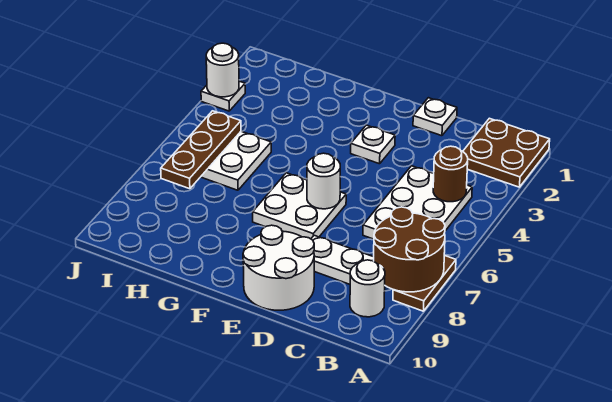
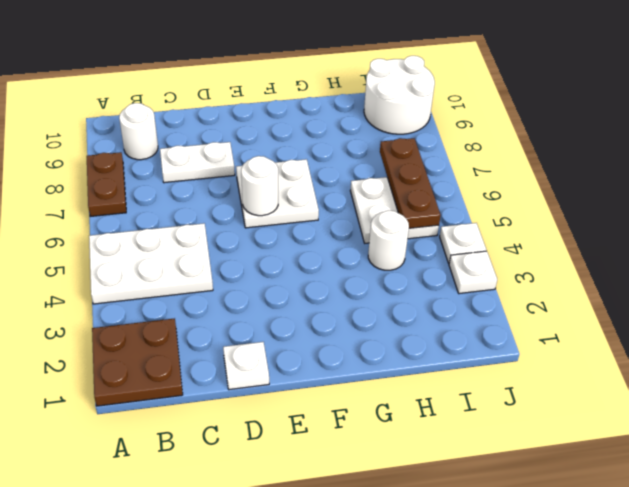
brown 2x2 round brick [374,207,445,292] -> none
white 2x3 plate [363,166,472,239] -> white 2x3 plate turned to [89,223,213,304]
brown 1x1 round brick [433,146,468,202] -> none
white 2x2 round brick [243,225,314,310] -> white 2x2 round brick moved to [364,56,435,134]
white 1x1 plate [351,125,395,164] -> white 1x1 plate moved to [440,223,486,263]
white 1x1 round brick [206,43,239,97] -> white 1x1 round brick moved to [368,211,409,270]

